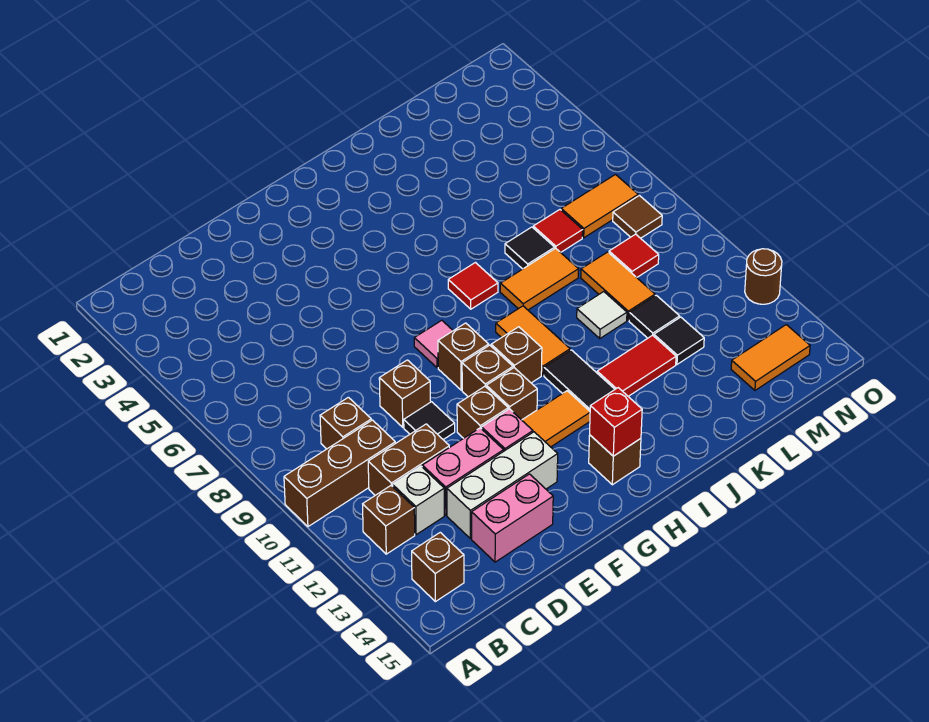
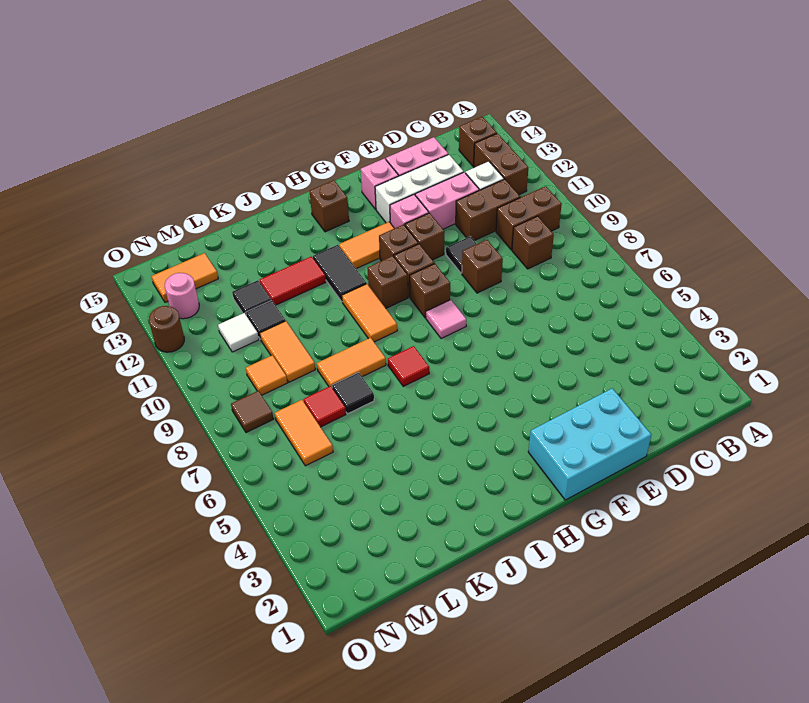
brown 1x3 brick [284,420,395,527] -> brown 1x2 brick [496,186,562,250]
brown 1x1 brick [363,486,415,554] -> brown 1x2 brick [474,133,528,195]
none -> cyan 2x3 brick [528,388,651,500]
none -> pink 1x1 brick [361,159,399,209]
red 1x1 brick [590,388,642,456] -> none
white 1x1 tile [577,292,627,338] -> white 1x1 tile moved to [218,313,259,352]
orange 1x2 tile [561,175,638,238] -> orange 1x2 tile turned to [275,400,333,466]
red 1x1 tile [609,234,659,277] -> orange 1x1 tile [246,355,287,395]
none -> pink 1x1 round brick [165,273,199,319]

